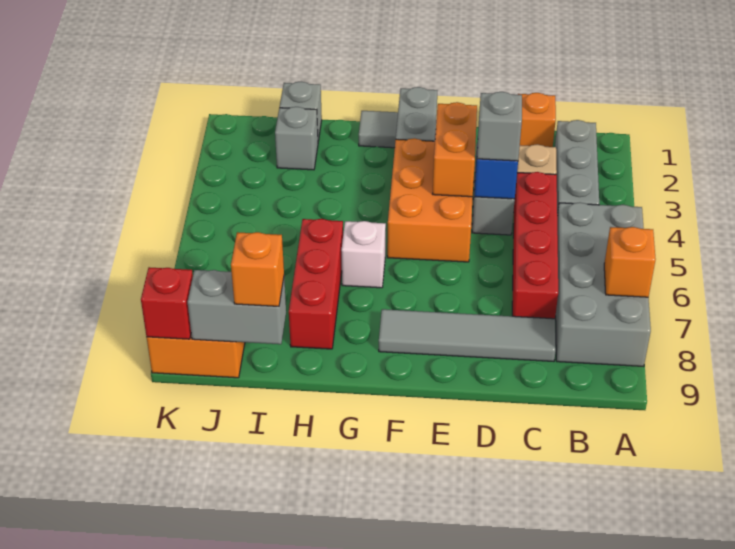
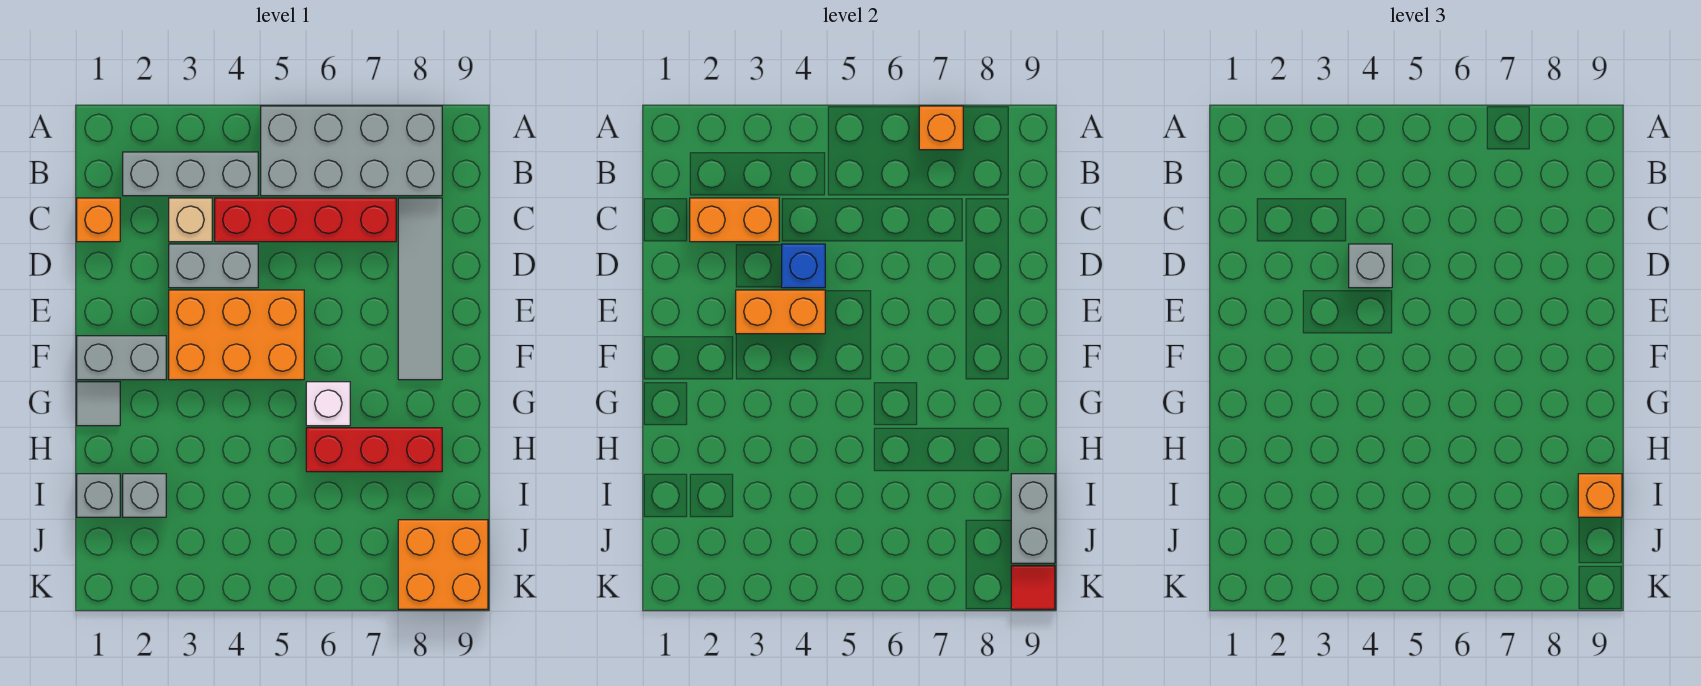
none -> orange 1x2 brick [690,198,779,242]
red 1x1 brick [141,267,193,339] -> red 1x1 tile [1011,566,1055,609]

